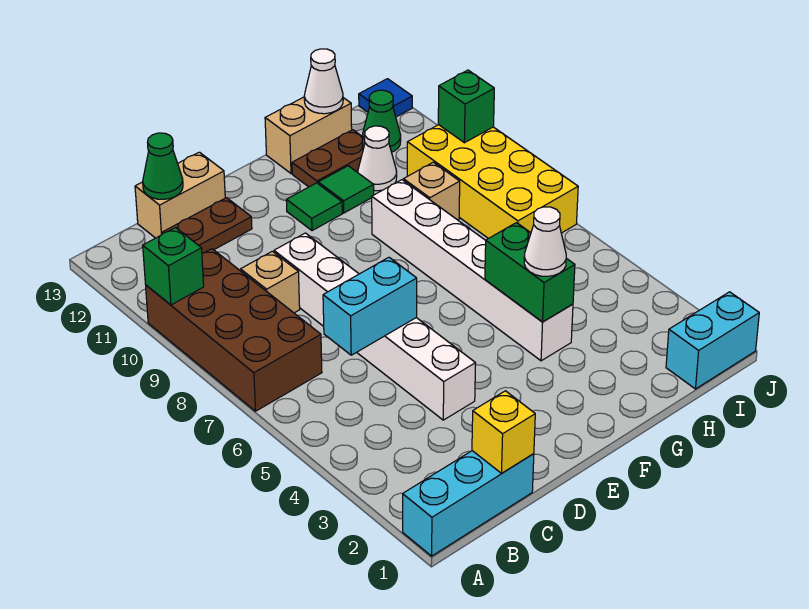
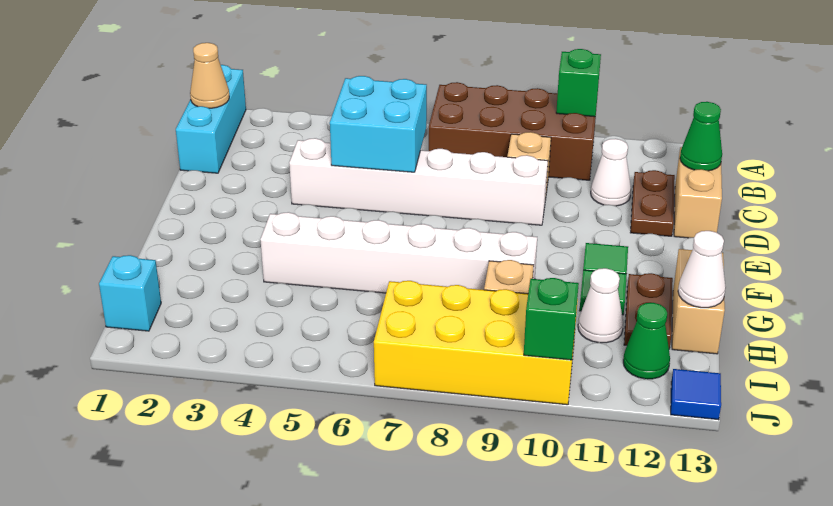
none -> tan 1x1 cone [190,43,229,108]
yellow 1x1 brick [472,391,535,473] -> none
cyan 1x2 brick [323,257,417,355] -> cyan 2x2 brick [330,76,427,172]
green 1x2 brick [485,223,575,322] -> none
white 1x1 cone [524,207,566,276] -> white 1x1 cone moved to [591,139,631,206]
cyan 1x2 brick [666,292,759,389] -> cyan 1x1 brick [99,255,161,331]

